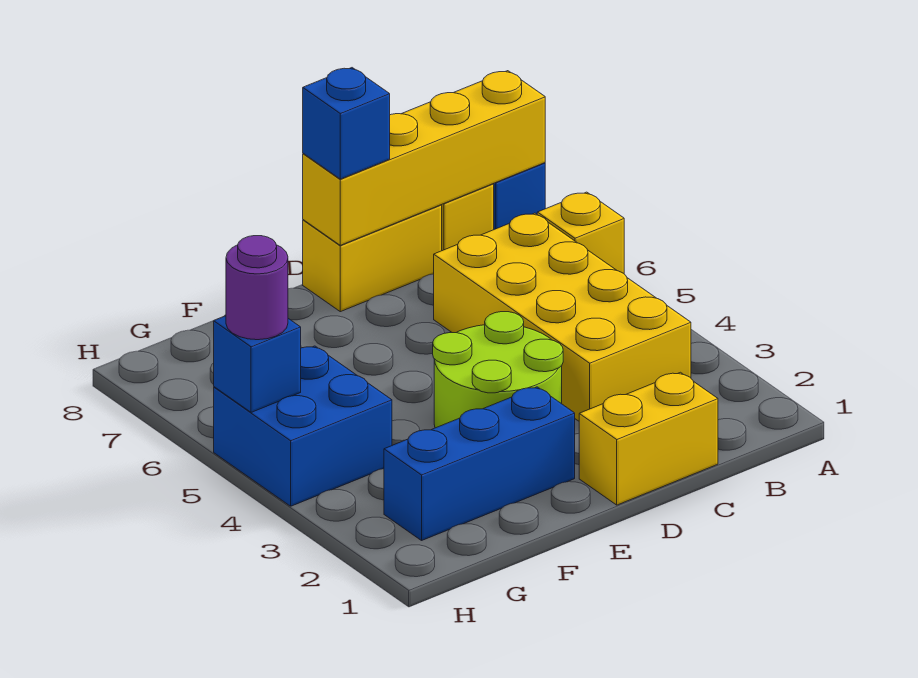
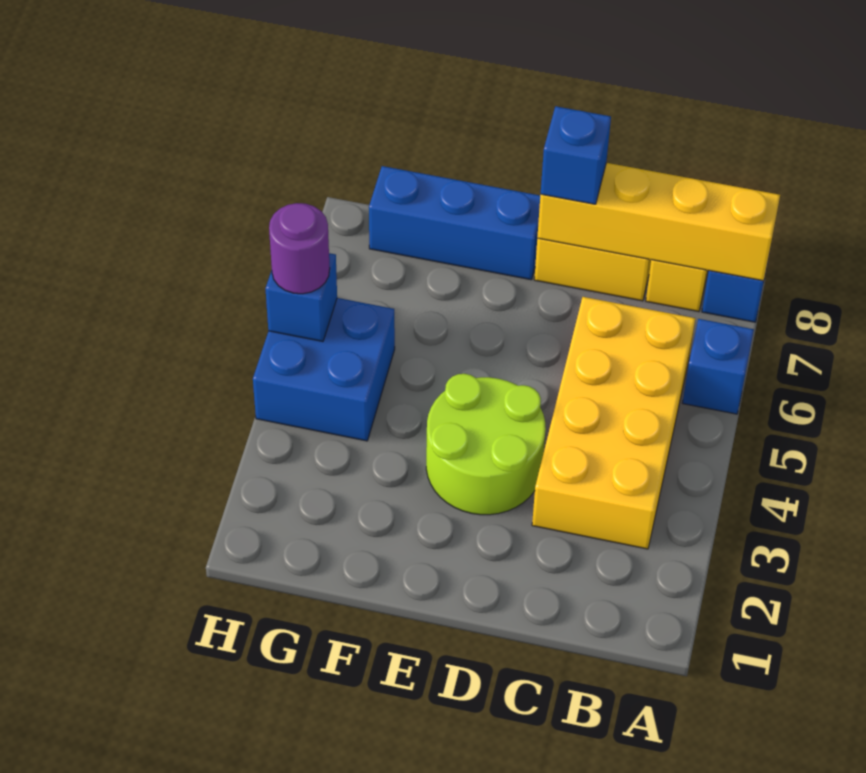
yellow 1x1 brick [537,192,624,273] -> blue 1x1 brick [683,319,754,414]
yellow 1x2 brick [579,372,718,505] -> none
blue 1x3 brick [384,387,575,540] -> blue 1x3 brick moved to [369,166,540,280]

